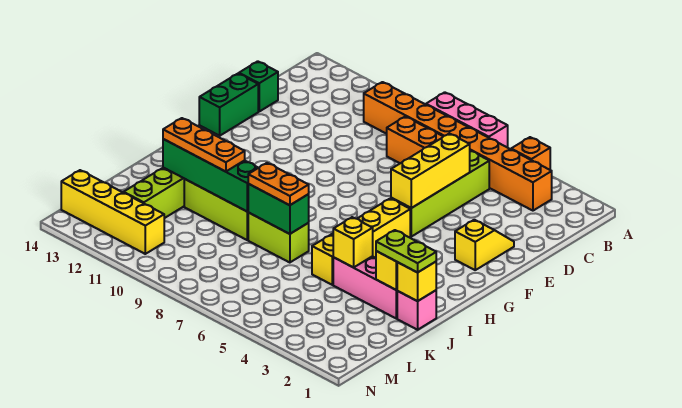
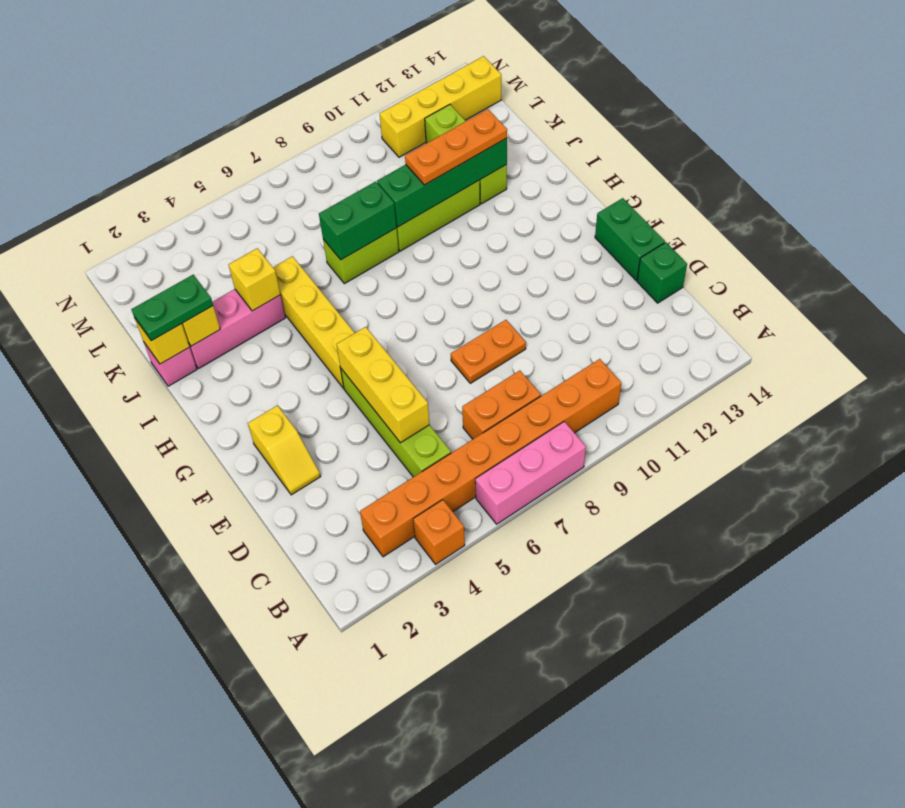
lime 1x2 plate [376,230,436,272] -> green 1x2 plate [131,275,213,341]
orange 1x2 plate [248,163,309,205] -> orange 1x2 plate moved to [451,320,526,383]

